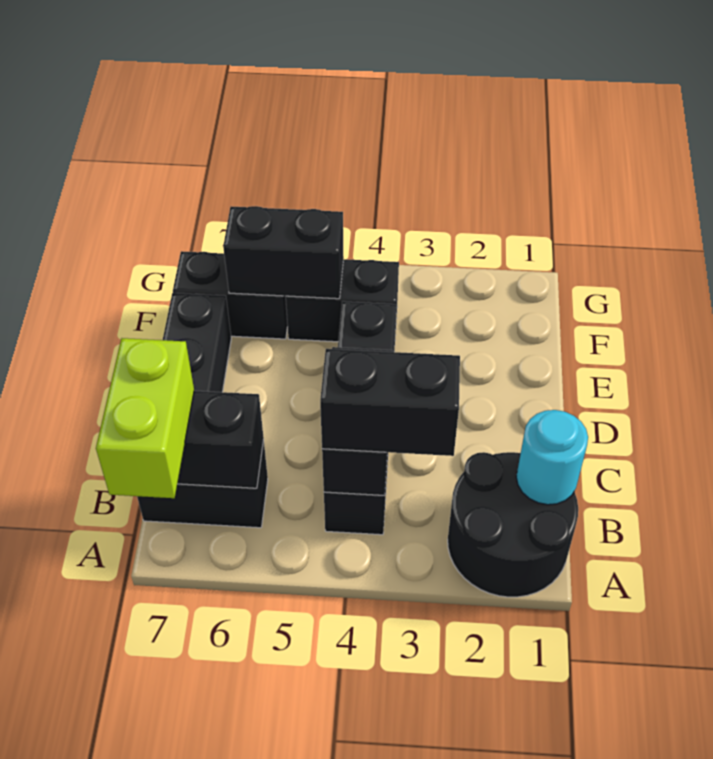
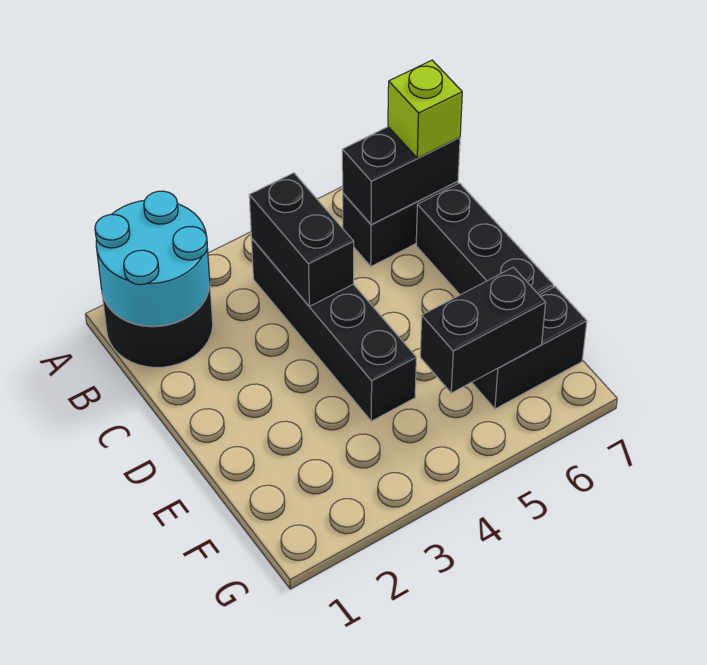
lime 1x2 brick [96,338,194,498] -> lime 1x1 brick [388,60,462,158]
cyan 1x1 round brick [516,410,588,505] -> cyan 2x2 round brick [95,191,210,326]
black 1x2 brick [320,349,460,456] -> none
black 1x2 brick [286,259,399,342] -> none

